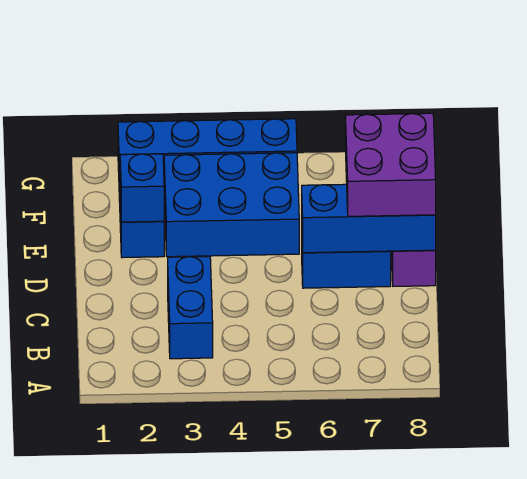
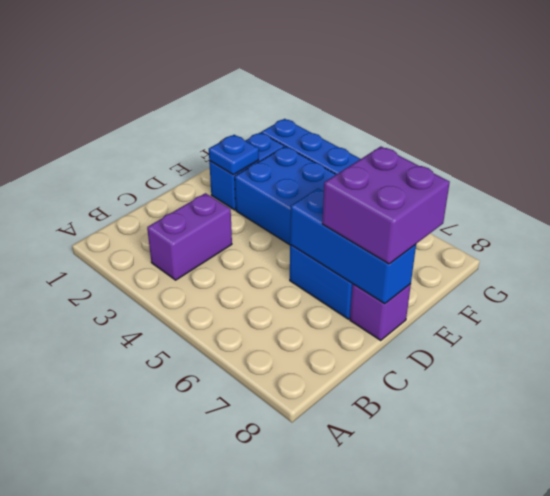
blue 1x2 brick [168,256,213,359] -> purple 1x2 brick [147,193,232,280]
blue 1x1 brick [120,154,164,222] -> blue 1x1 plate [209,135,259,175]

